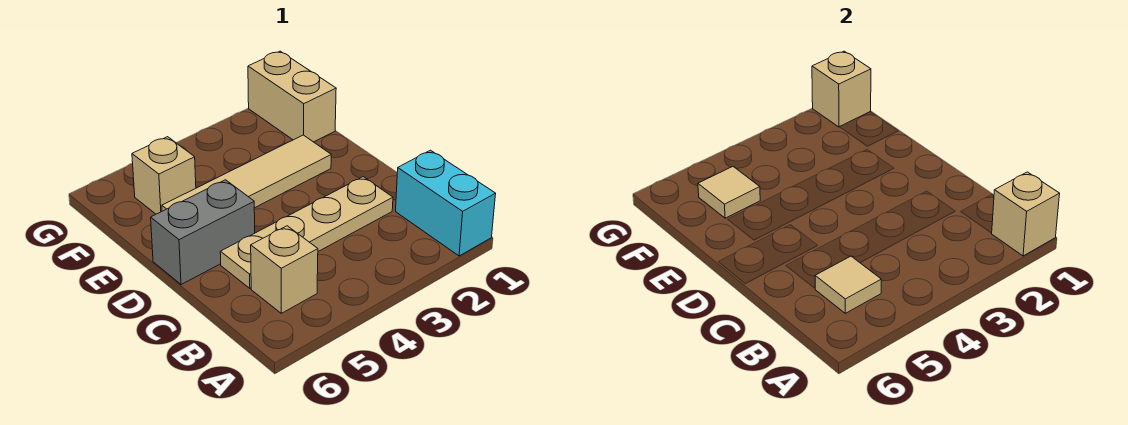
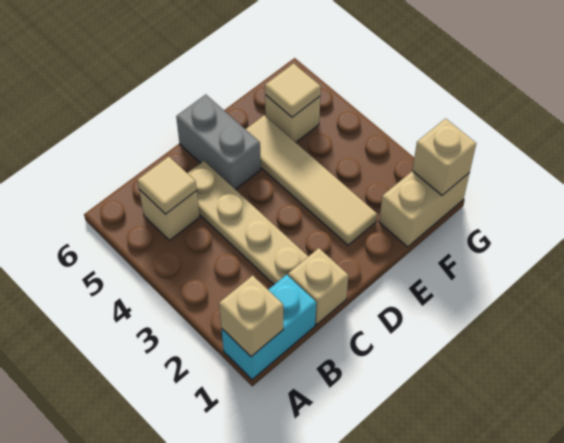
none -> tan 1x1 brick [288,248,348,324]

